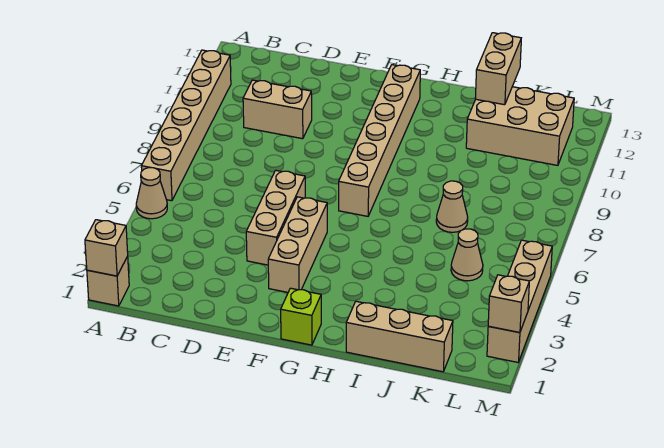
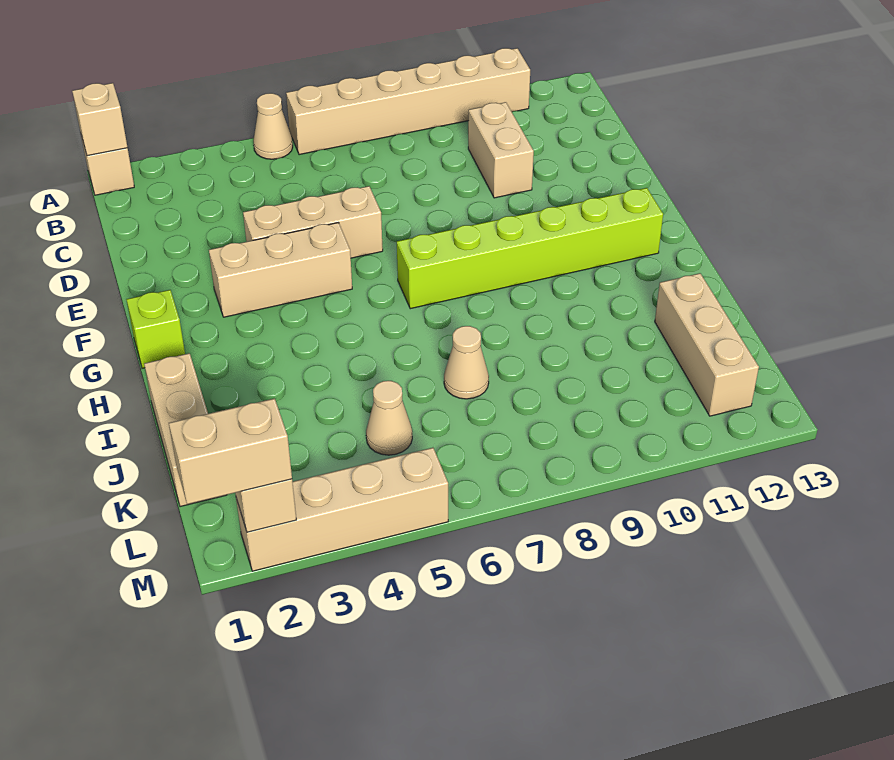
tan 1x6 brick [339,65,420,216] -> lime 1x6 brick [397,188,663,309]
tan 2x3 brick [466,87,574,165] -> tan 1x3 brick [655,273,759,416]
tan 1x2 brick [475,33,521,105] -> tan 1x2 brick moved to [169,398,292,504]

